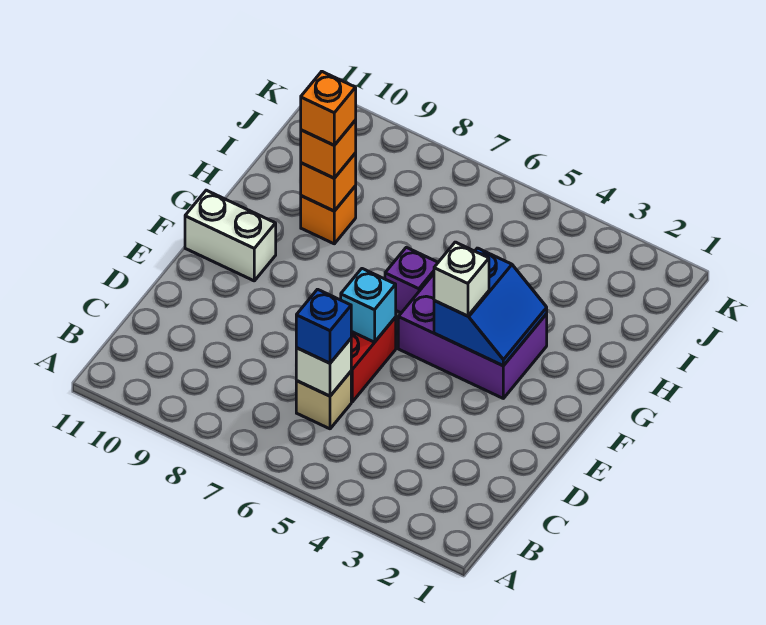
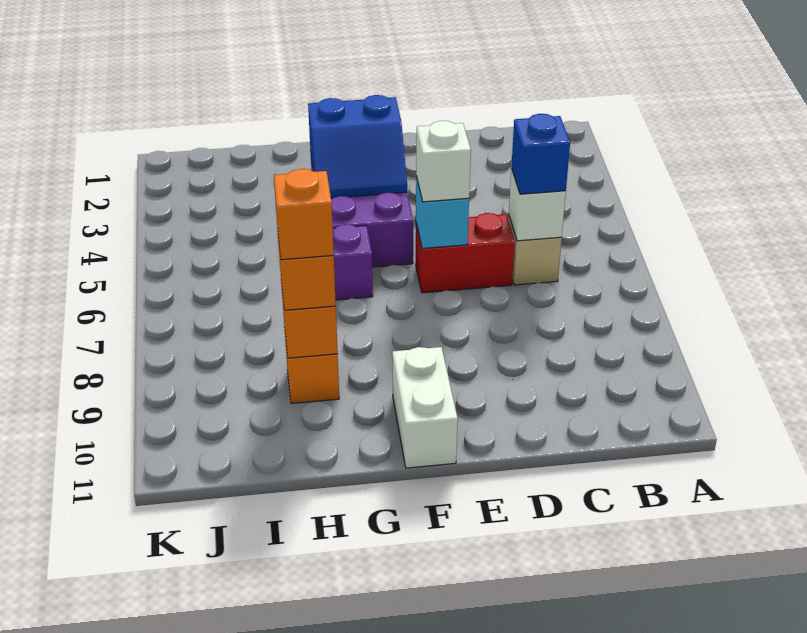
blue 2x2 slope [434,248,547,366] -> blue 2x2 slope turned to [308,95,407,198]
white 1x1 brick [434,242,489,316] -> white 1x1 brick moved to [416,121,471,202]

